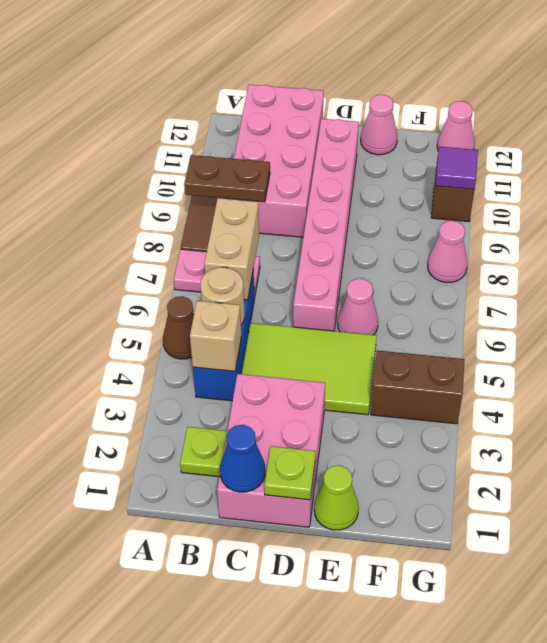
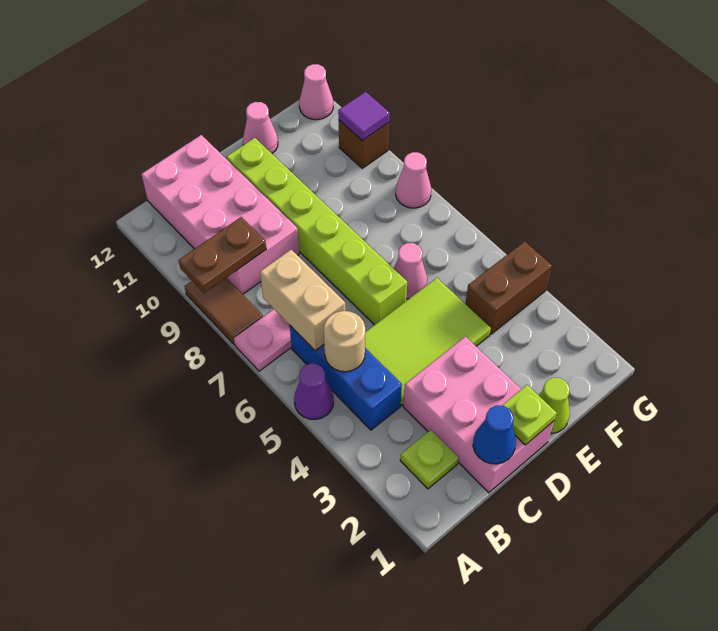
brown 1x1 cone [163,296,194,359] -> purple 1x1 cone [294,364,334,420]
tan 1x1 brick [190,301,241,371] -> none
pink 1x6 brick [293,119,359,331] -> lime 1x6 brick [226,138,407,325]

